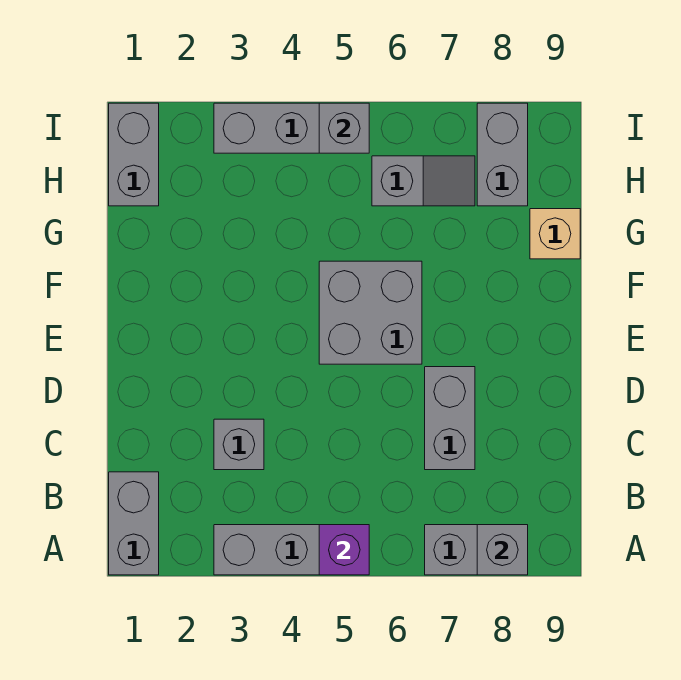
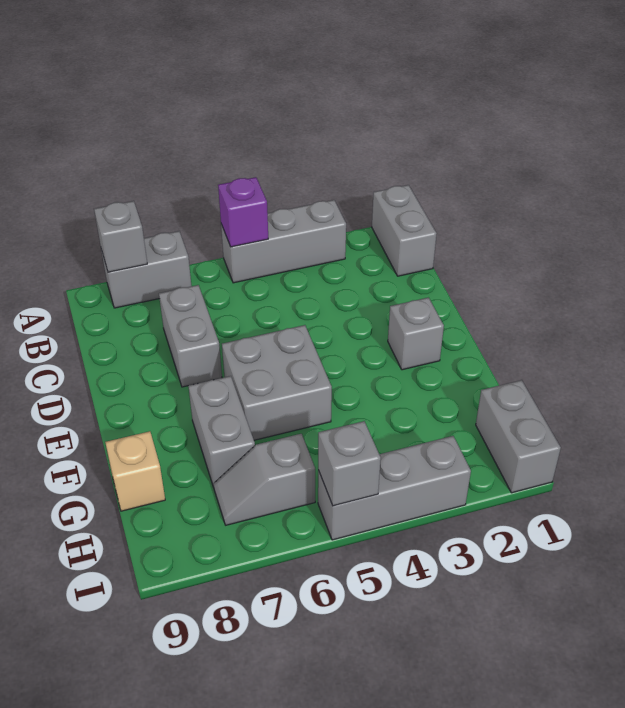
grey 1x1 brick [214,419,264,470] -> grey 1x1 brick moved to [388,298,444,370]
grey 1x2 brick [477,103,528,206] -> grey 1x2 brick moved to [188,376,255,487]

